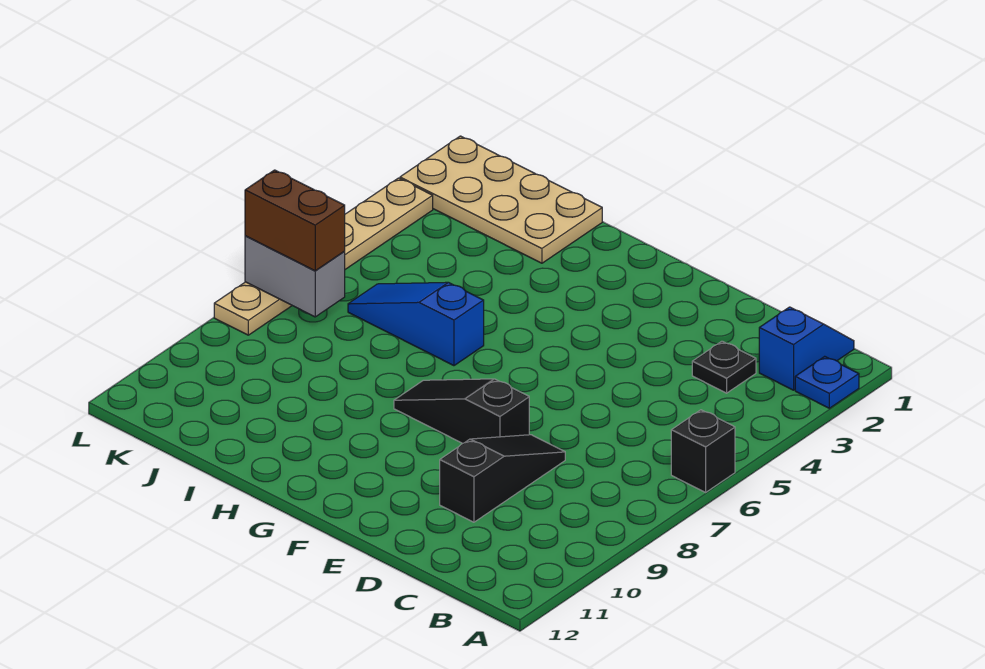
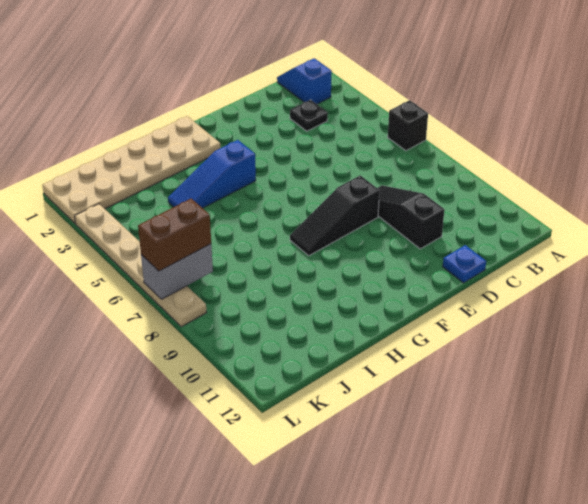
blue 1x1 plate [795,356,859,408] -> blue 1x1 plate moved to [443,245,486,283]
blue 1x3 slope [348,282,484,366] -> blue 1x3 slope moved to [168,140,256,208]
tan 2x4 plate [400,136,602,263] -> tan 2x6 plate [42,116,220,223]

